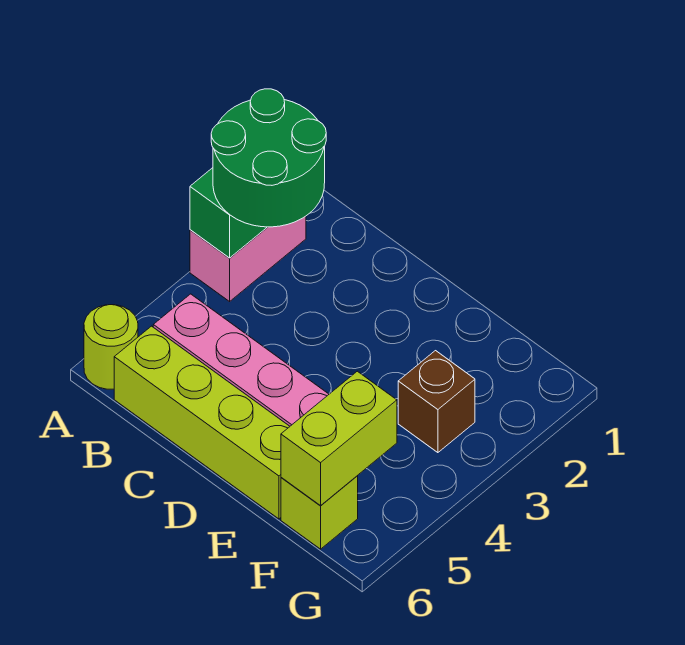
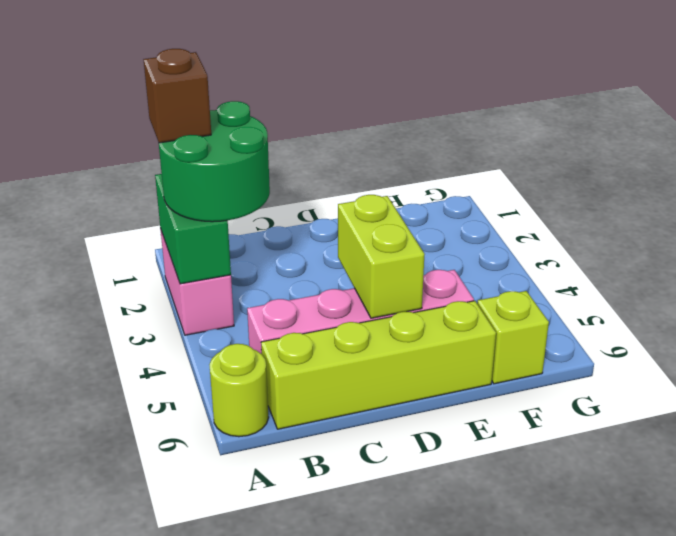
brown 1x1 brick [398,351,475,453] -> brown 1x1 brick moved to [143,49,211,143]
lime 1x2 brick [281,371,397,506] -> lime 1x2 brick moved to [338,195,425,318]

